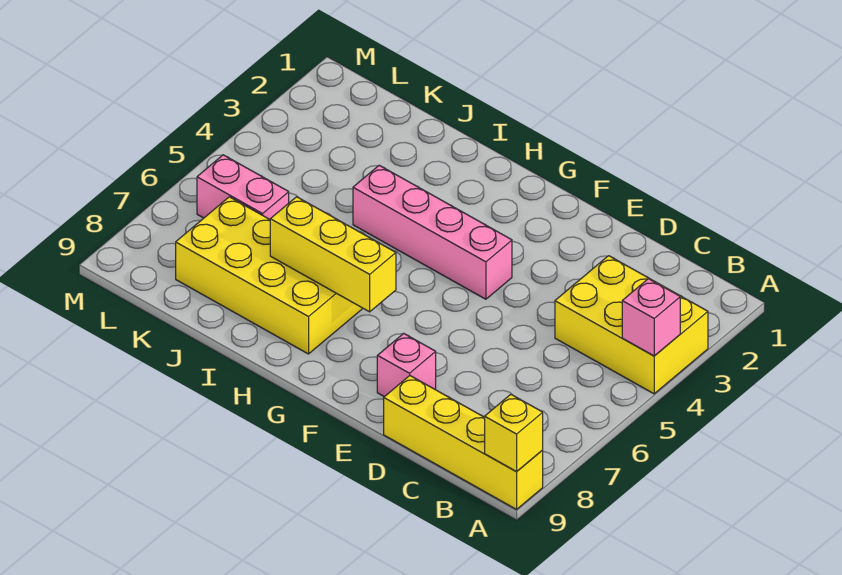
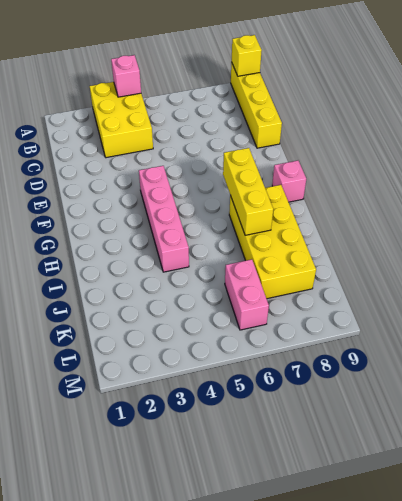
pink 1x1 brick [377,333,436,397] -> pink 1x1 brick moved to [272,161,306,202]

